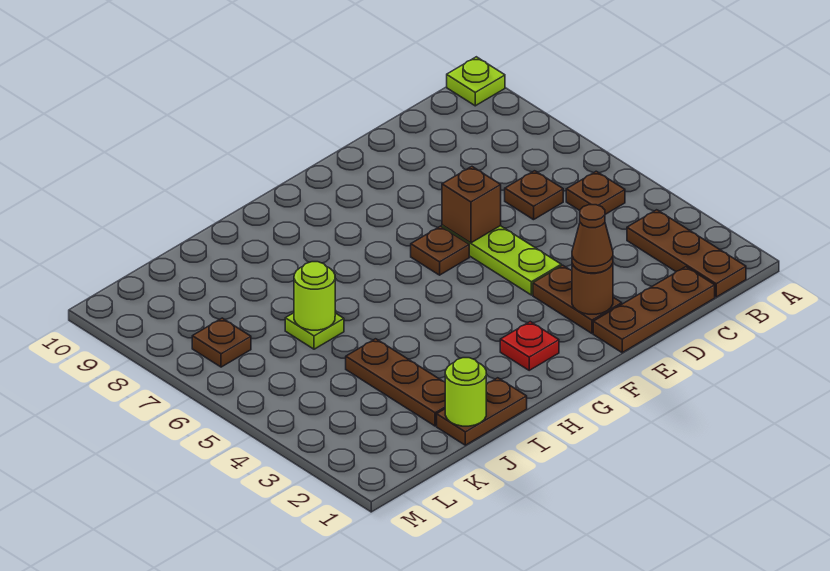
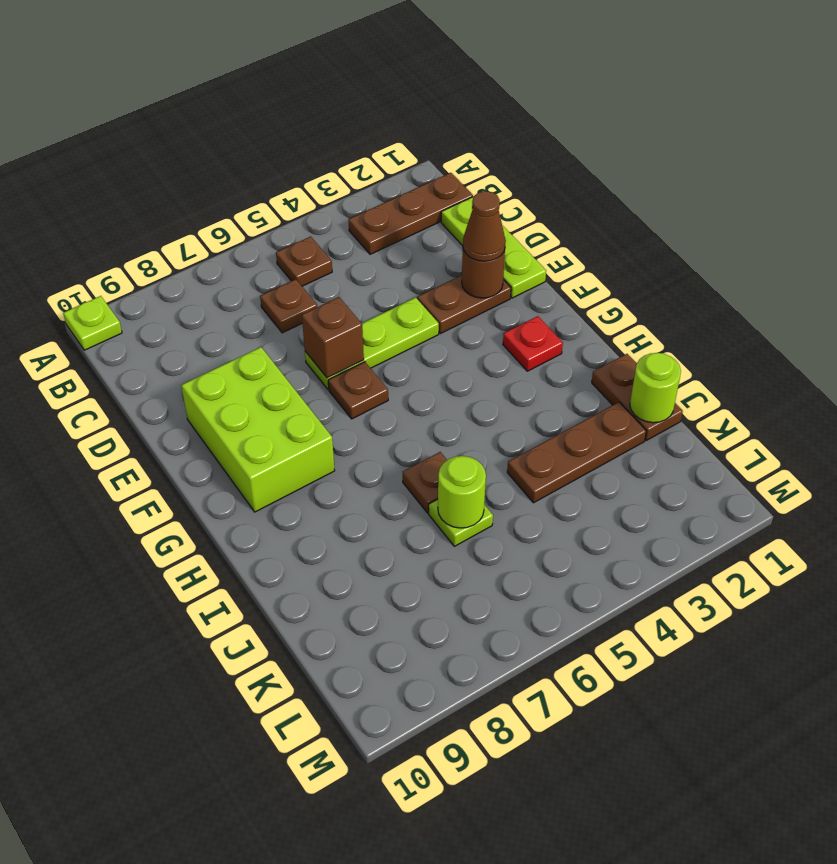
brown 1x3 plate [593,267,715,353] -> lime 1x3 plate [441,197,546,298]
none -> lime 2x3 brick [181,347,335,512]
brown 1x1 plate [192,318,251,367] -> brown 1x1 plate moved to [403,452,447,513]

